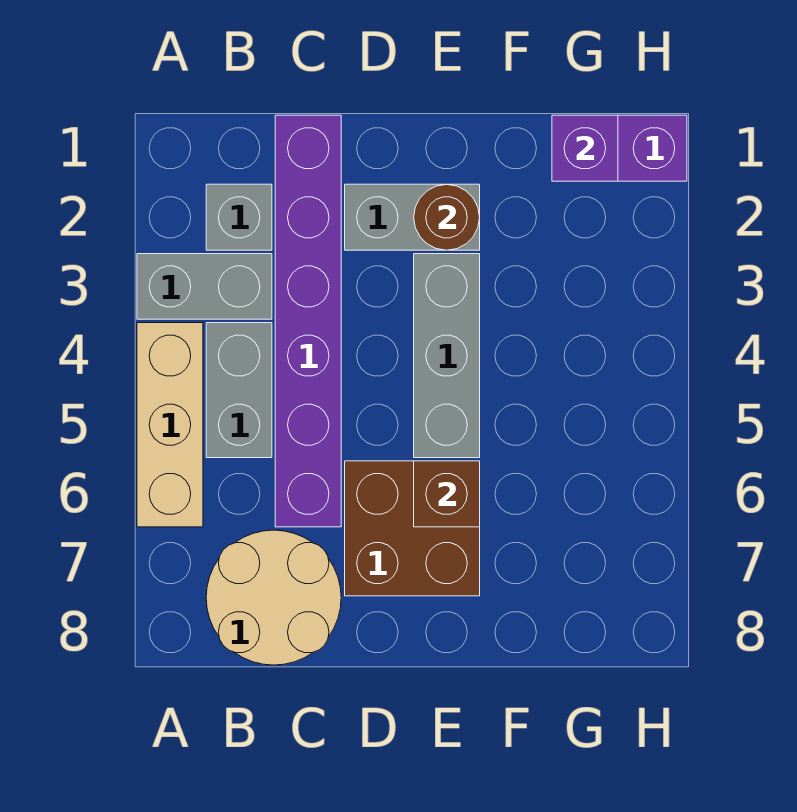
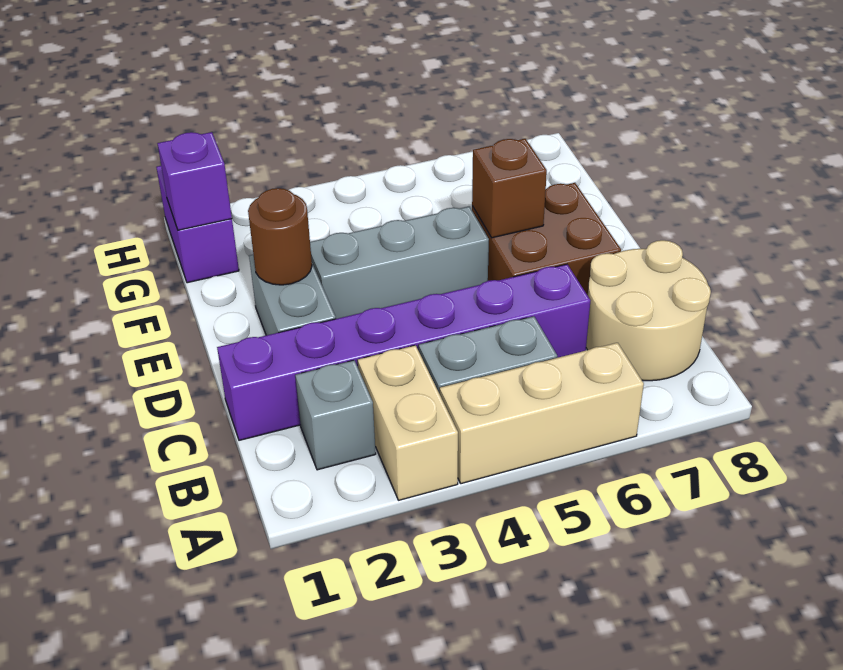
grey 1x2 brick [137,254,272,319] -> tan 1x2 brick [358,345,458,500]

